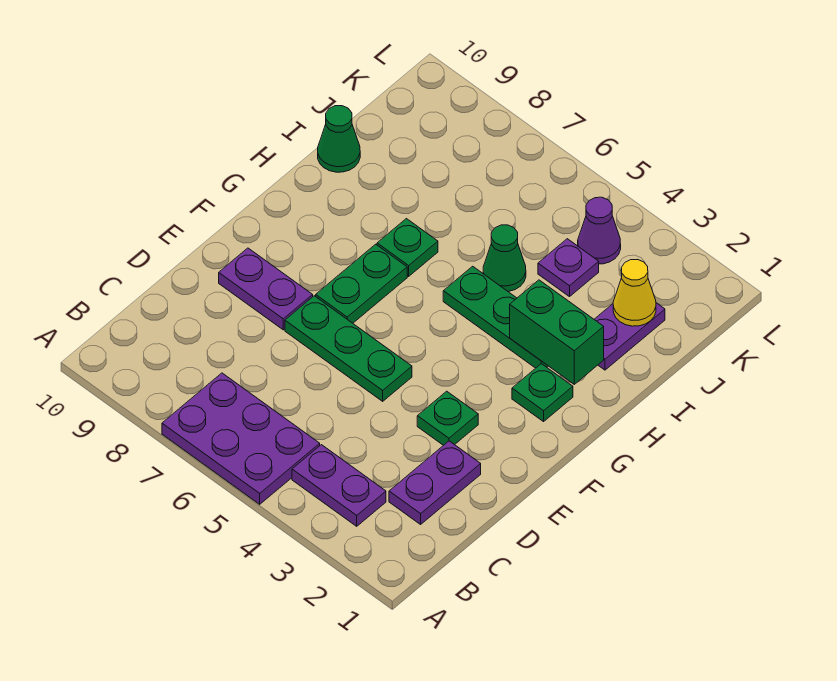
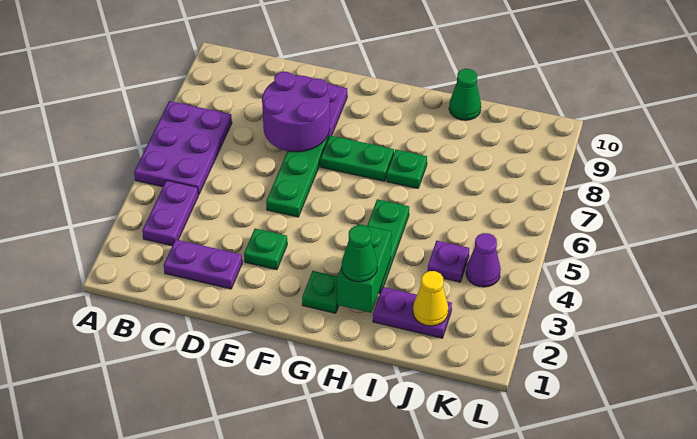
none -> purple 2x2 round brick [262,72,330,152]
green 1x1 cone [483,225,526,291] -> green 1x1 cone moved to [342,226,377,282]

